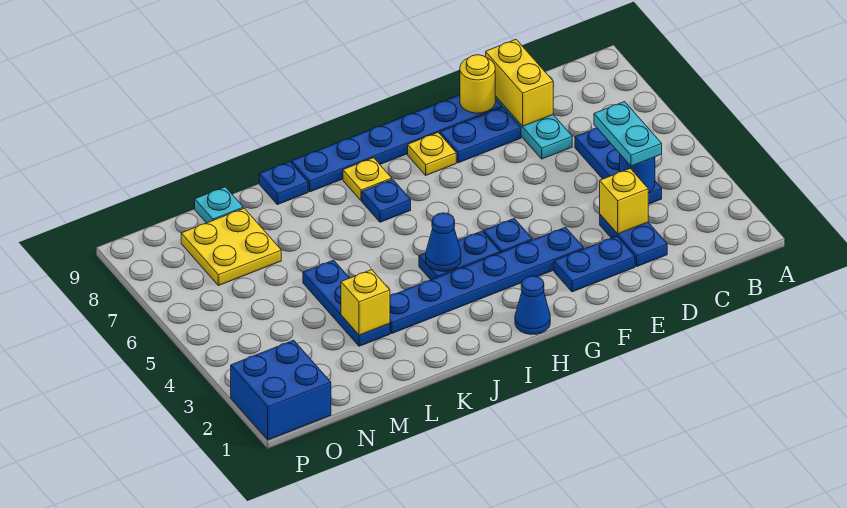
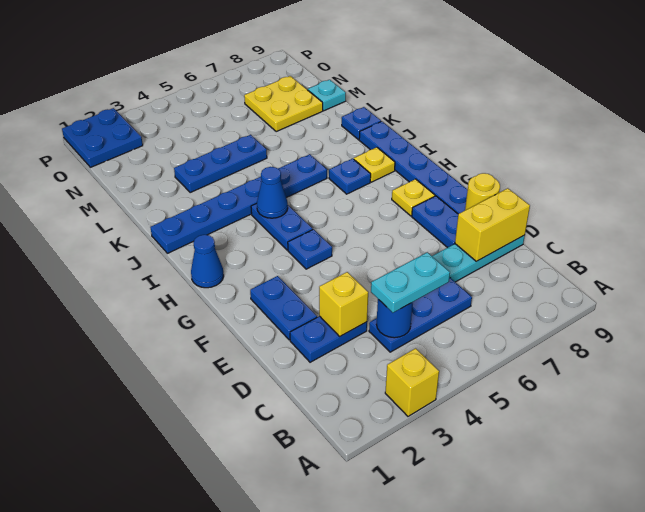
blue 1x6 plate [390,227,584,334] -> blue 1x6 plate turned to [150,154,327,253]
yellow 1x1 brick [341,270,390,335] -> yellow 1x1 brick moved to [385,348,439,416]
blue 2x2 brick [231,340,331,440] -> blue 2x2 plate [62,108,143,167]

